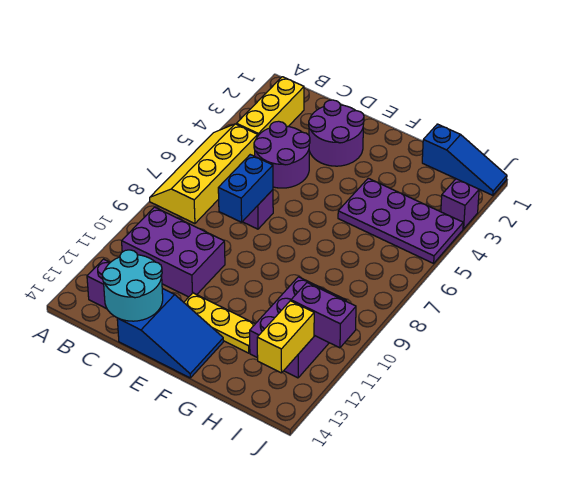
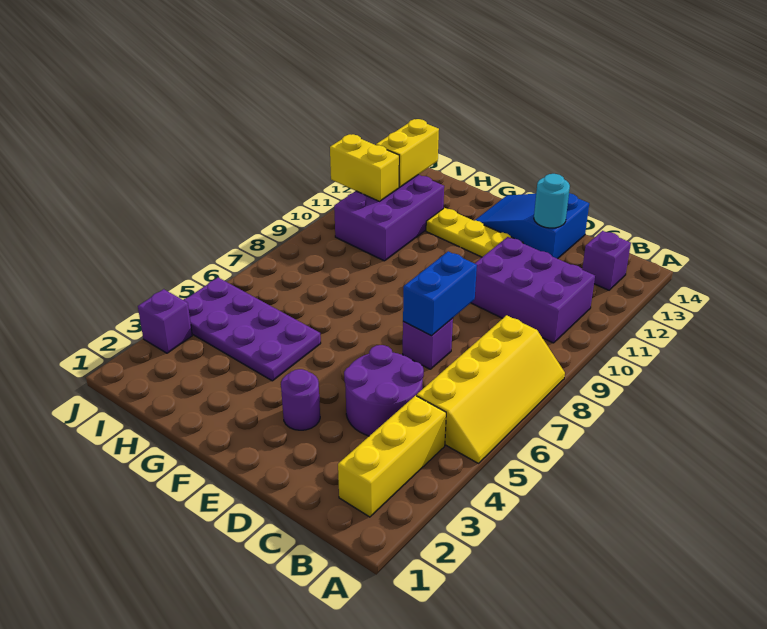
cyan 2x2 round brick [102,250,163,321] -> cyan 1x1 round brick [534,174,570,228]
purple 2x2 round brick [309,100,364,166] -> purple 1x1 round brick [281,369,320,430]
blue 1x3 slope [422,124,507,195] -> none
purple 1x2 brick [291,283,356,348] -> yellow 1x2 brick [330,134,399,201]

